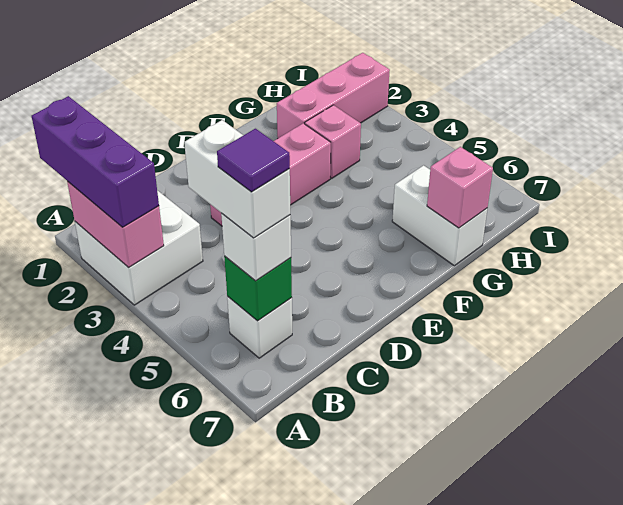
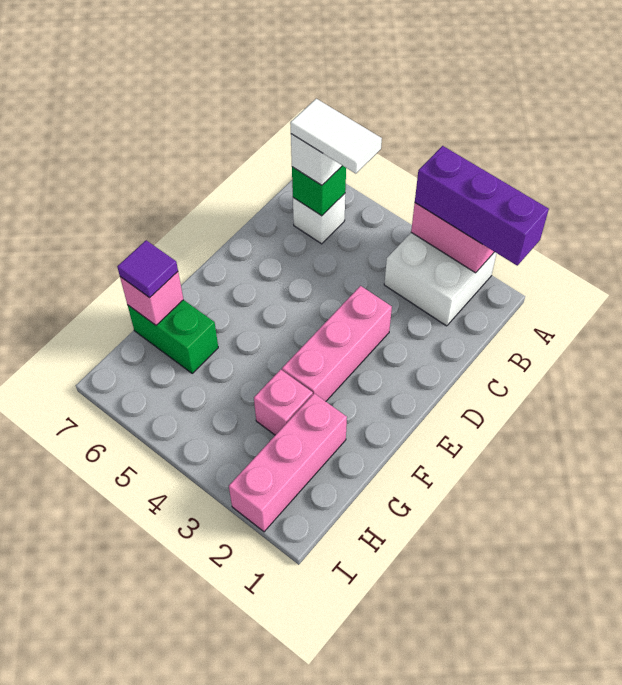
white 1x2 brick [184,120,290,238] -> white 1x2 tile [290,99,382,174]
purple 1x1 tile [217,129,290,192] -> purple 1x1 tile moved to [117,240,178,298]
white 1x2 brick [392,165,487,266] -> green 1x2 brick [128,300,218,373]

